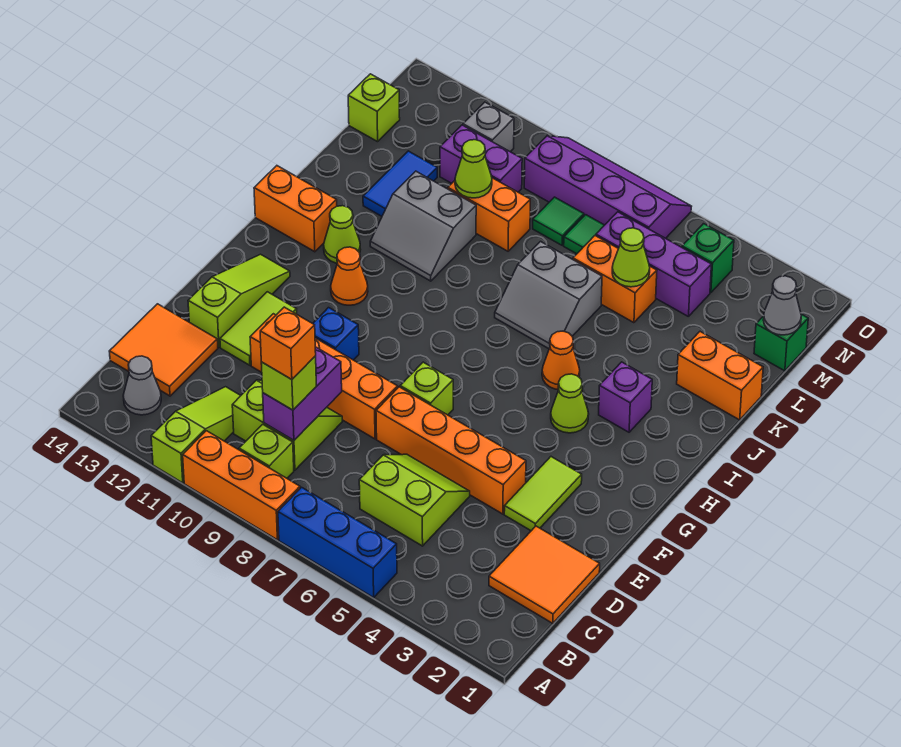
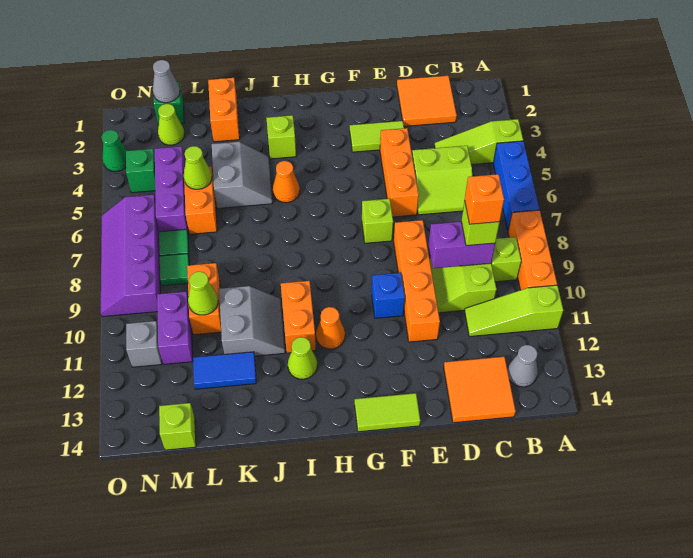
lime 2x2 slope [359,454,470,546] -> lime 2x2 slope turned to [412,146,472,215]
orange 1x4 brick [376,387,526,514] -> orange 1x3 brick [380,128,419,217]
lime 1x2 tile [220,292,297,365] -> lime 1x2 tile moved to [355,393,420,432]
lime 1x3 slope [188,254,290,347] -> lime 1x3 slope moved to [434,119,523,165]
lime 1x1 cone [551,374,589,433] -> lime 1x1 cone moved to [158,104,185,145]
purple 1x1 brick [599,362,652,432] -> lime 1x1 brick [267,115,296,159]
orange 1x2 brick [254,166,337,252] -> orange 1x2 brick moved to [281,281,316,353]
grey 2x2 slope [495,242,602,349] -> grey 2x2 slope moved to [212,142,273,208]
none -> green 1x1 cone [101,130,127,171]

